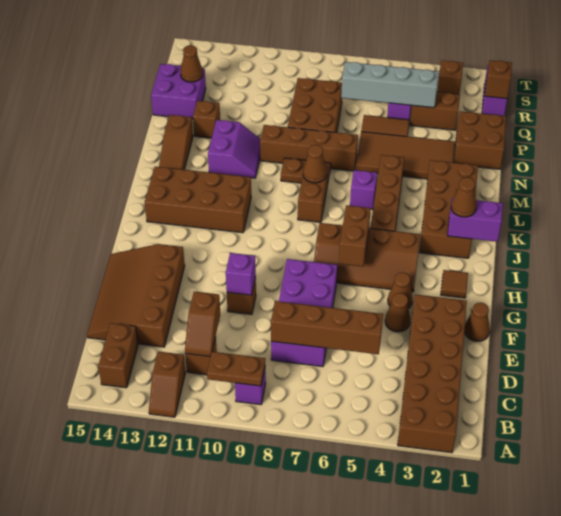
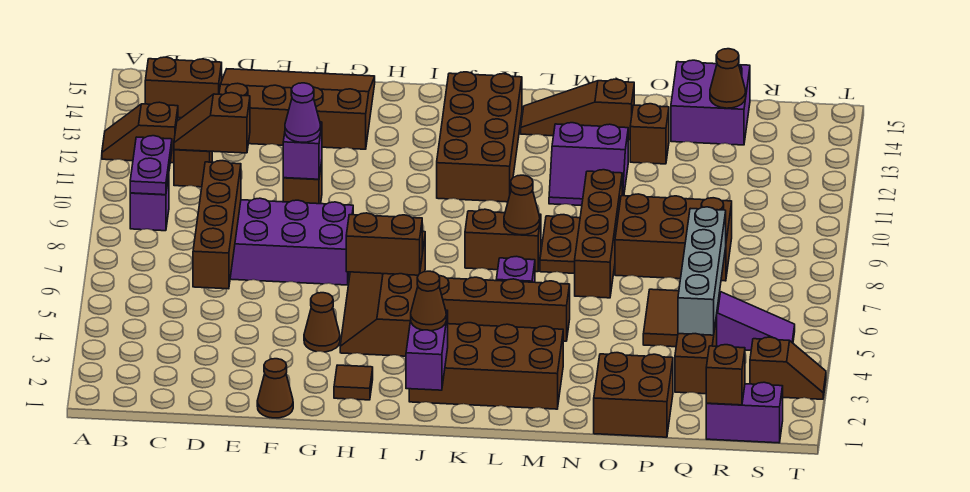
brown 2x6 brick [398,295,467,453] -> none
brown 1x2 plate [207,352,265,386] -> purple 1x2 plate [130,136,172,195]
brown 1x1 cone [385,293,410,332] -> none
none -> purple 1x1 cone [285,83,321,142]
brown 2x4 tile [356,132,455,179] -> none

